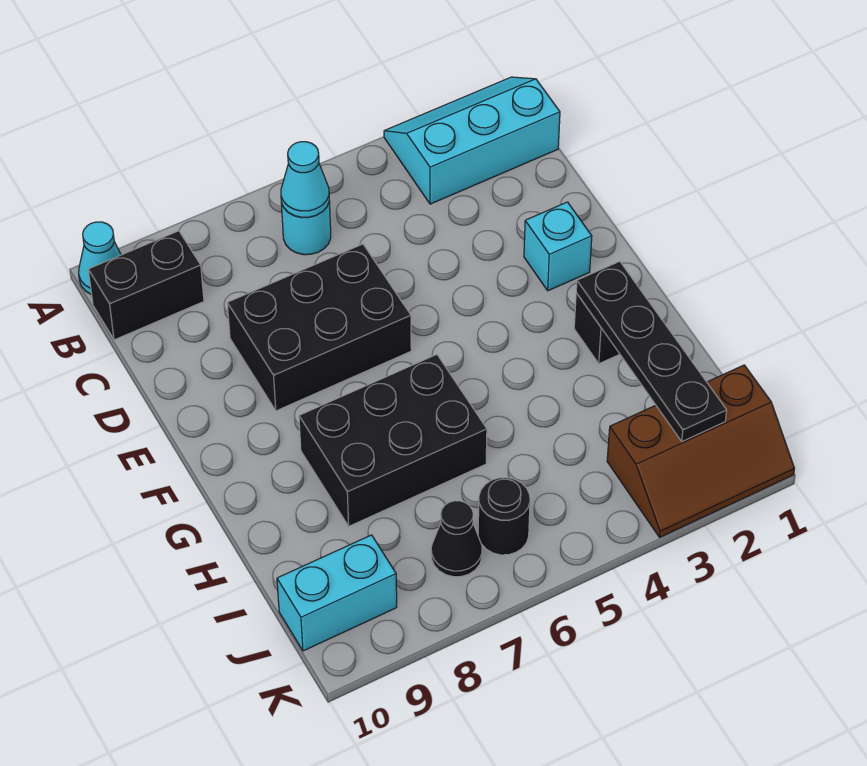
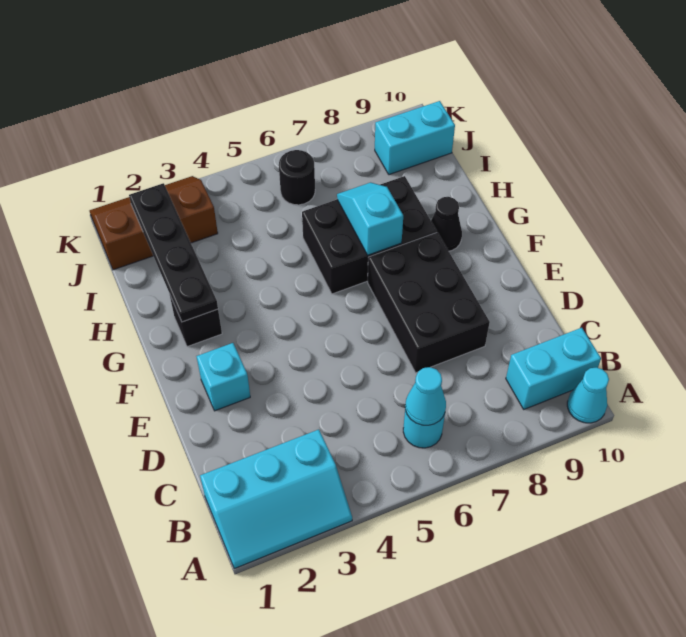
black 1x2 brick [88,231,204,340] -> cyan 1x2 brick [506,328,601,409]
black 2x3 brick [227,244,411,411] -> black 2x3 brick turned to [368,232,490,373]
none -> cyan 1x2 slope [337,183,403,255]
black 1x1 cone [431,501,482,577] -> black 1x1 cone moved to [431,197,462,251]

